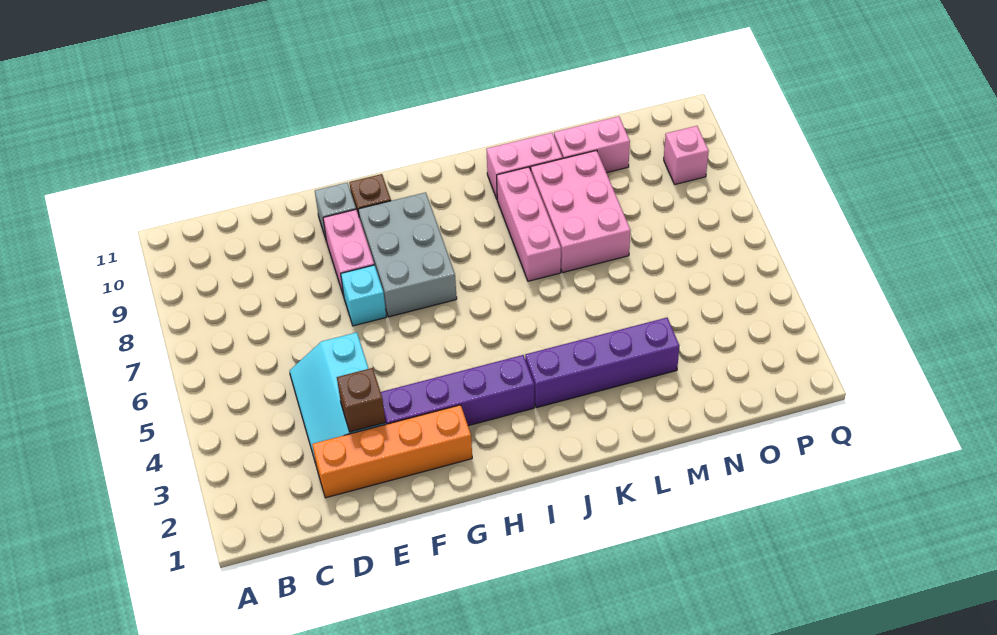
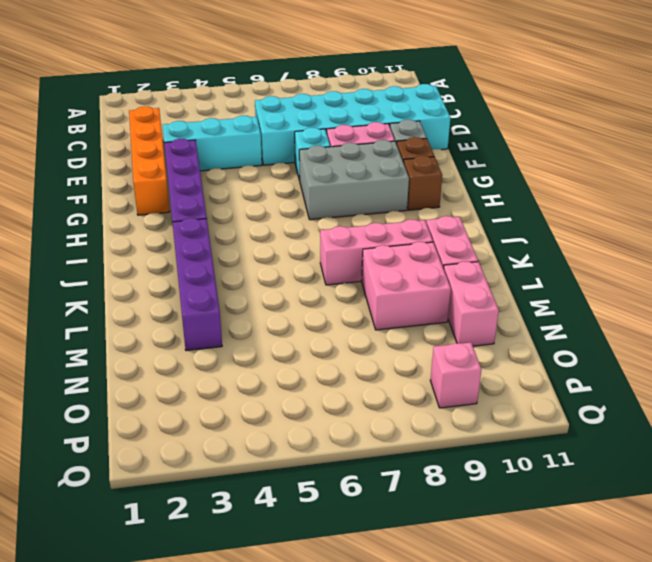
none -> cyan 2x6 brick [255,84,450,165]
brown 1x1 brick [337,368,385,432] -> brown 1x1 brick moved to [403,156,442,210]
pink 2x3 brick [531,150,631,273] -> pink 2x2 brick [362,242,451,330]

